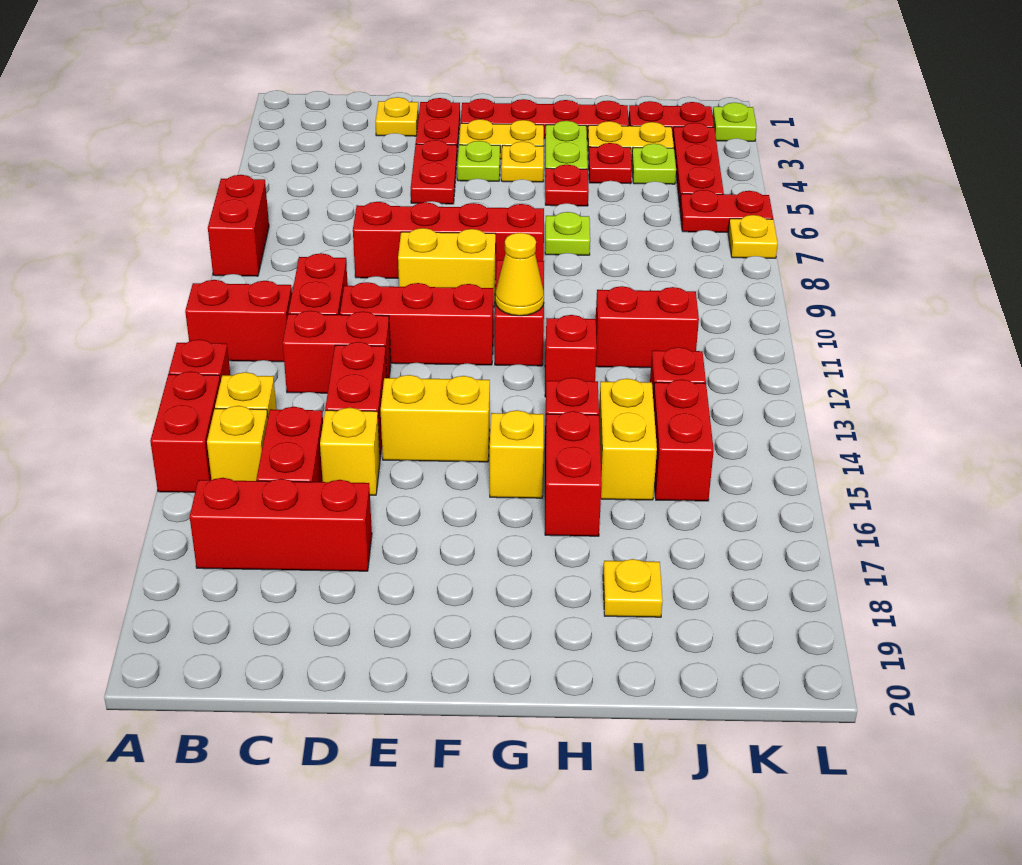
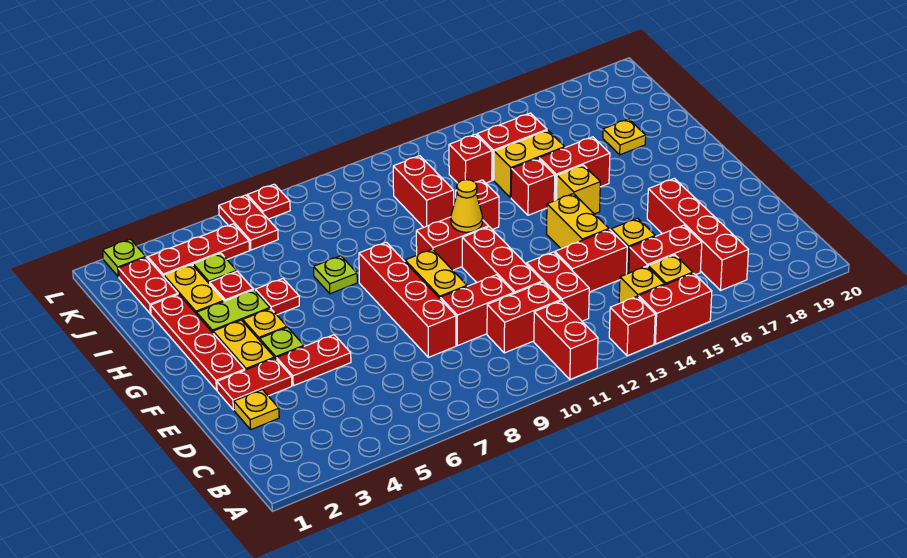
red 1x2 brick [208,175,269,276] -> red 1x2 brick moved to [440,275,514,346]
red 1x3 brick [190,478,372,571] -> red 1x4 brick [647,178,748,290]
yellow 1x1 plate [728,215,778,258] -> red 1x1 plate [247,184,290,219]

